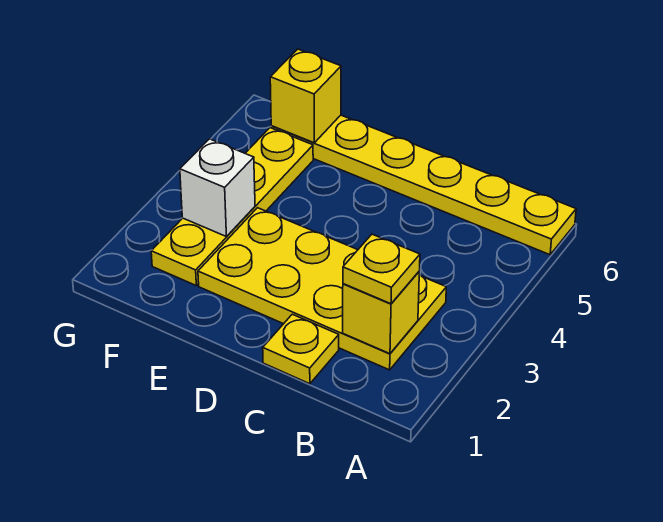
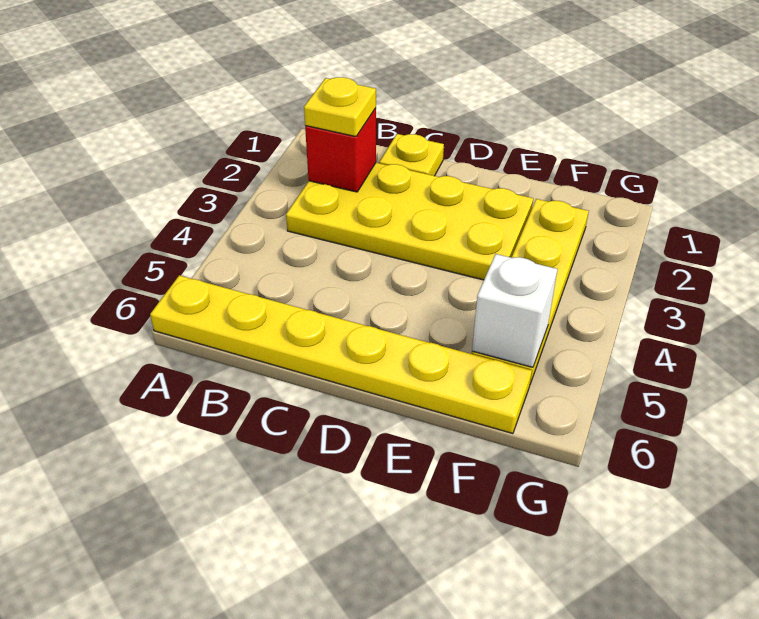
yellow 1x1 brick [343,272,419,354] -> red 1x1 brick [305,108,376,192]
white 1x1 brick [180,139,255,236] -> white 1x1 brick moved to [472,254,557,367]
yellow 1x1 brick [270,49,341,143] -> none

